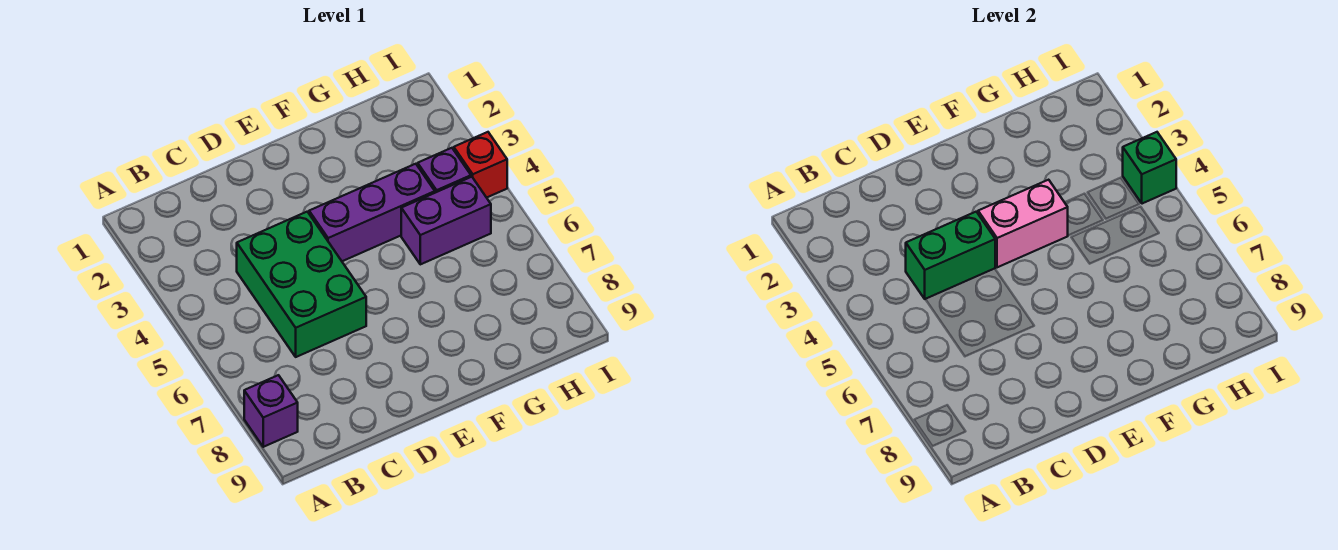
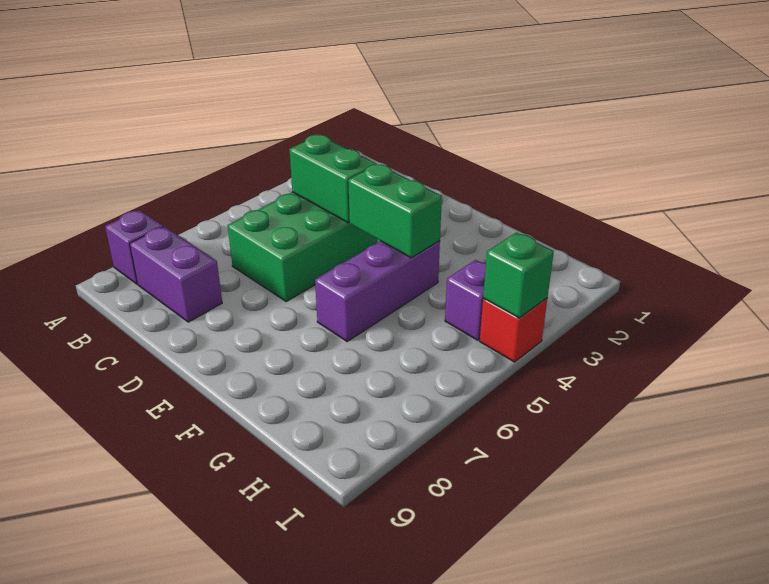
purple 1x3 brick [309,164,435,261] -> purple 1x3 brick turned to [315,241,440,341]
pink 1x2 brick [978,180,1068,267] -> green 1x2 brick [348,164,442,258]
purple 1x2 brick [401,177,491,264] -> purple 1x2 brick moved to [130,226,222,322]

